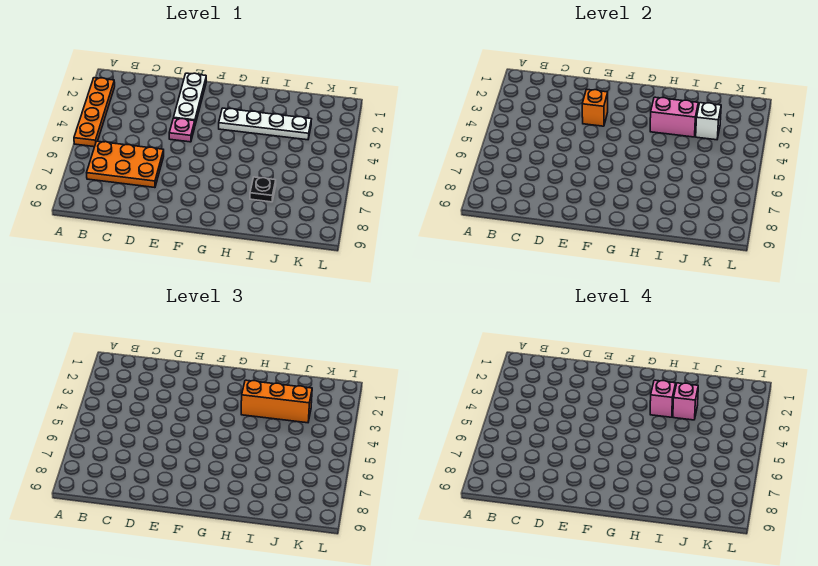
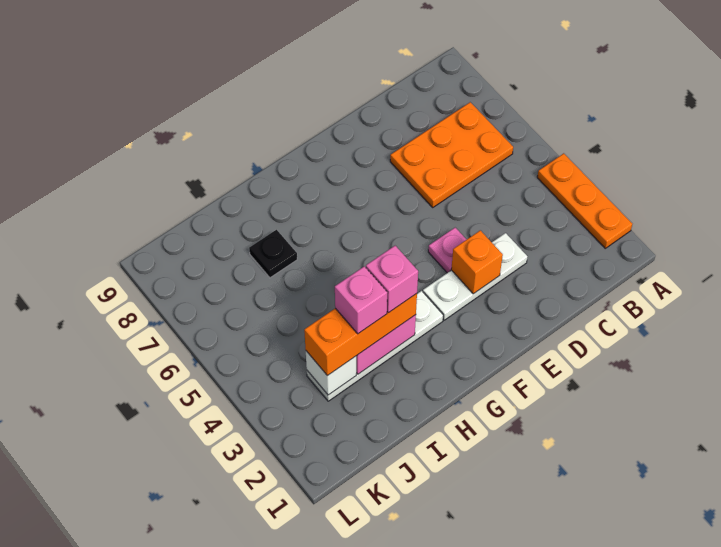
orange 1x4 plate [74,78,115,147] -> orange 1x3 plate [537,153,632,248]
white 1x3 plate [174,73,206,124] -> white 1x3 plate turned to [423,233,527,320]

